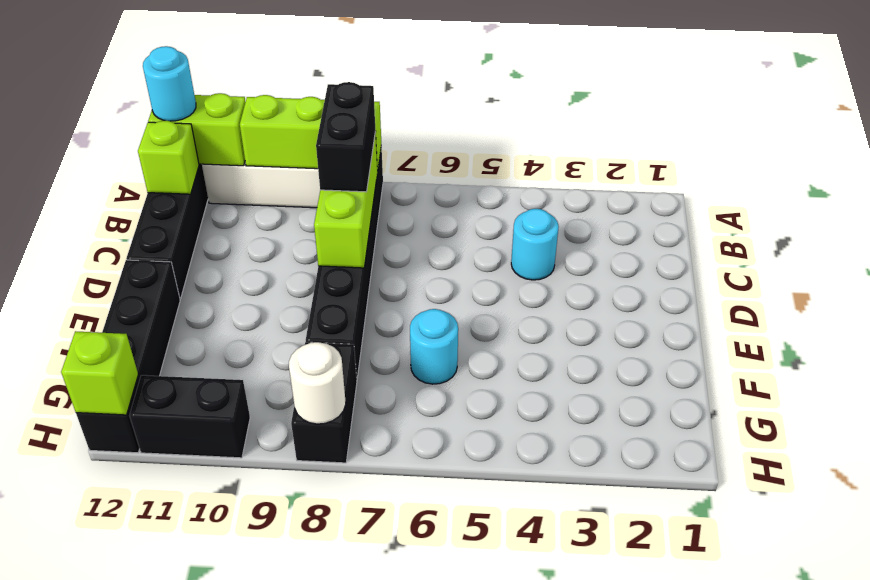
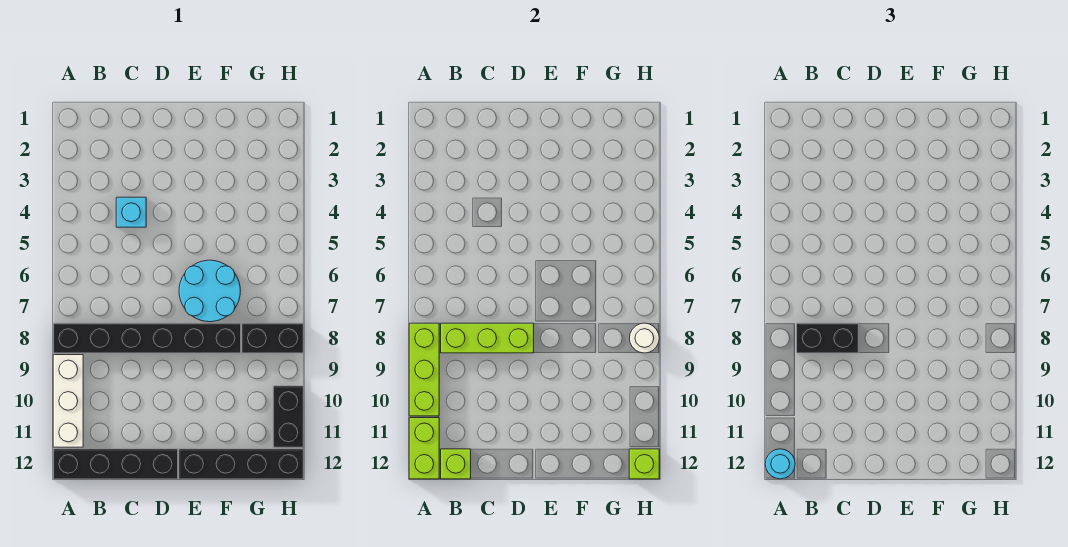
cyan 1x1 round brick [511,209,559,280] -> cyan 1x1 brick [116,197,146,227]
cyan 1x1 round brick [410,309,458,384] -> cyan 2x2 round brick [179,260,240,322]

